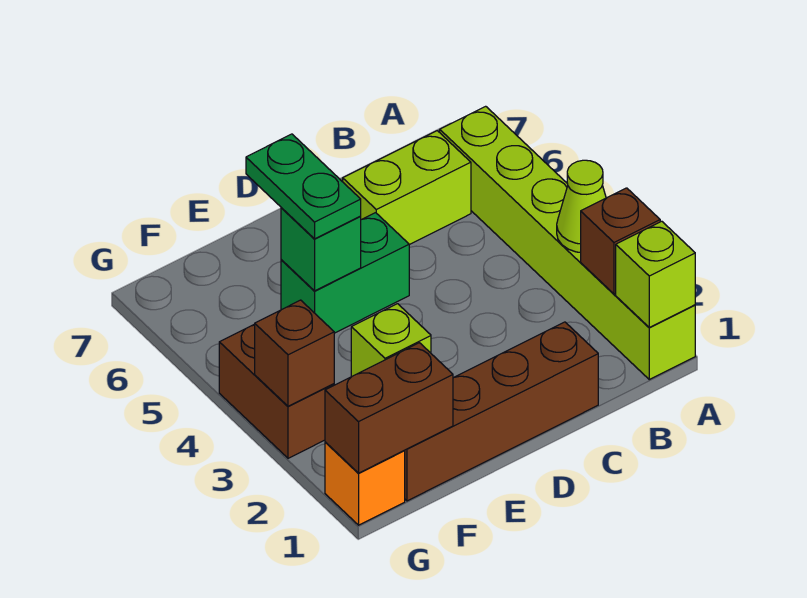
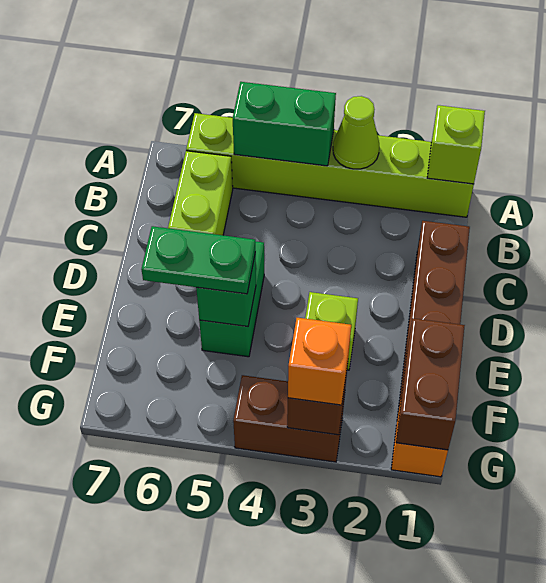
brown 1x1 brick [581,188,660,294] -> none
none -> green 1x2 brick [233,82,336,166]
none -> orange 1x1 brick [288,318,351,405]

